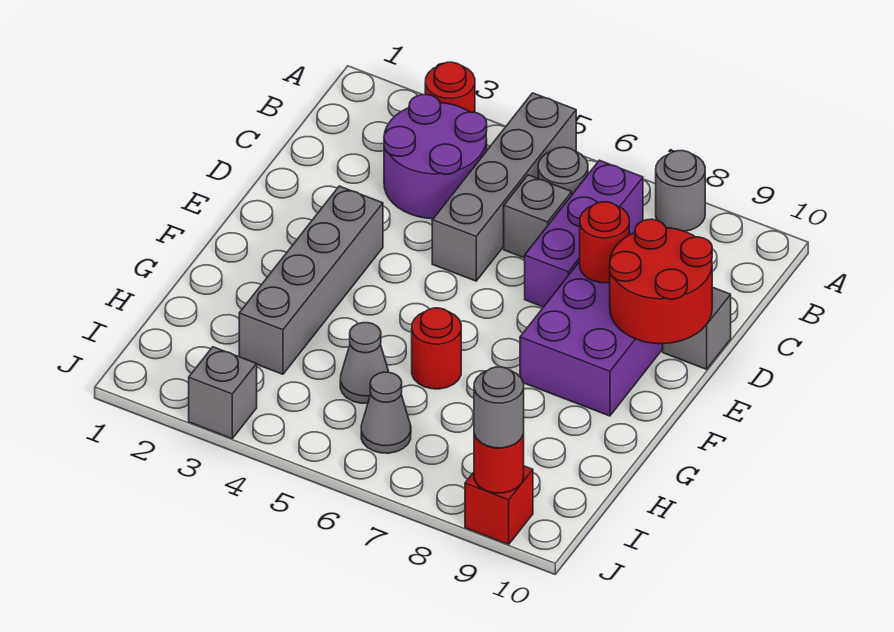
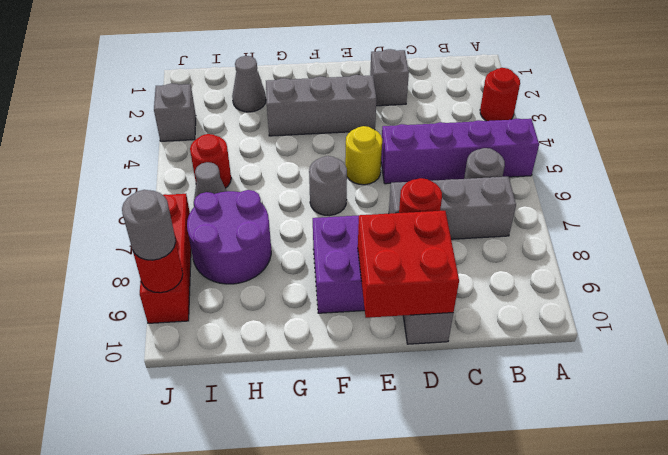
grey 1x4 brick [432,93,576,281] -> purple 1x4 brick [381,118,539,184]
grey 1x1 round brick [656,151,705,231] -> grey 1x1 round brick moved to [309,156,347,215]
purple 2x2 round brick [384,95,487,219] -> purple 2x2 round brick moved to [187,190,271,284]
purple 1x3 brick [525,160,643,307] -> grey 1x3 brick [389,177,516,239]
grey 1x1 brick [504,175,572,258] -> grey 1x1 brick moved to [370,49,409,106]
red 2x2 round brick [610,219,712,344] -> red 2x2 brick [358,211,459,318]
grey 1x4 brick [239,186,383,374] -> grey 1x3 brick [266,75,377,136]
none -> yellow 1x1 round brick [345,126,382,185]
red 1x1 round brick [412,308,461,389] -> red 1x1 round brick moved to [190,134,231,188]
grey 1x1 cone [340,323,389,403] -> grey 1x1 cone moved to [232,56,266,112]
red 1x1 brick [465,466,533,544] -> red 1x3 brick [140,194,191,323]

